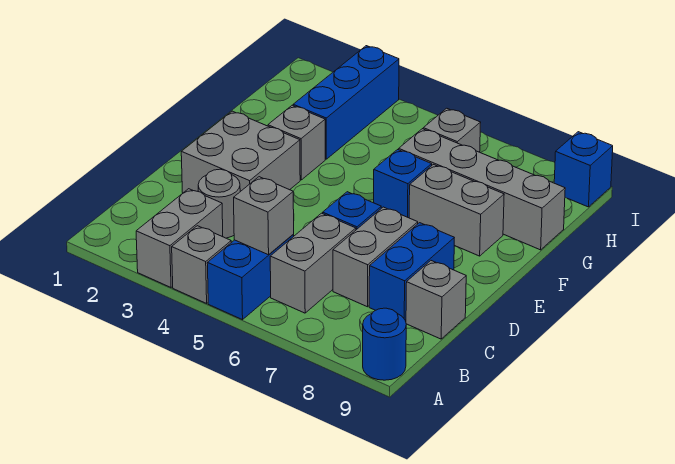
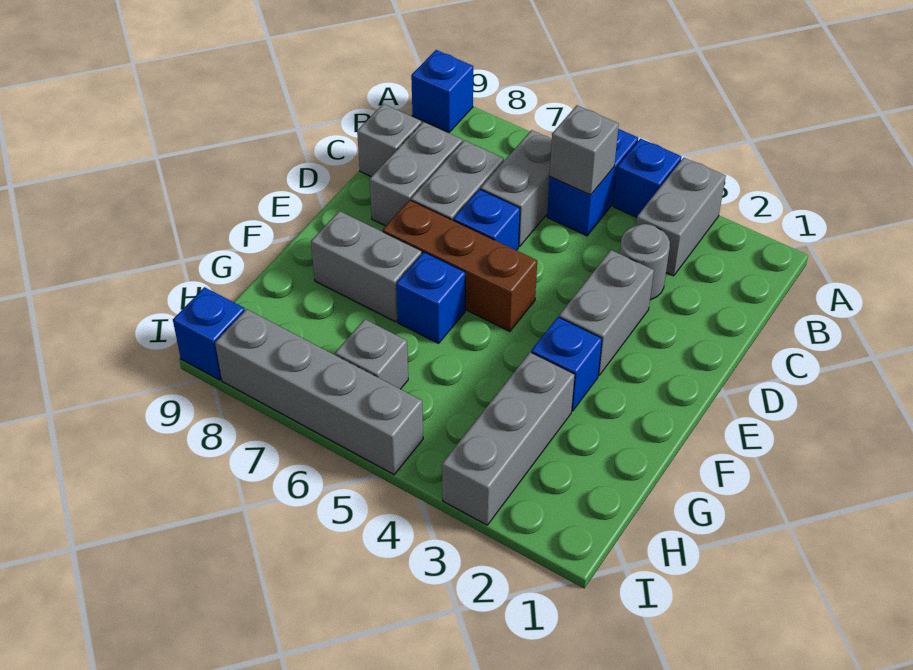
grey 1x1 brick [172,226,231,303] -> blue 1x1 brick [613,139,681,217]
blue 1x1 round brick [363,308,406,380] -> blue 1x1 brick [411,50,473,132]
blue 1x2 brick [369,223,454,321] -> grey 1x2 brick [370,122,462,226]
grey 2x2 brick [181,111,300,193] -> grey 1x2 brick [559,250,654,375]
none -> brown 1x3 brick [383,200,537,332]
grey 1x1 brick [268,105,325,180] -> blue 1x1 brick [531,317,602,411]
blue 1x3 brick [293,46,399,159] -> grey 1x3 brick [442,352,575,525]
grey 1x4 brick [399,129,565,250] -> grey 1x4 brick moved to [215,309,423,475]

